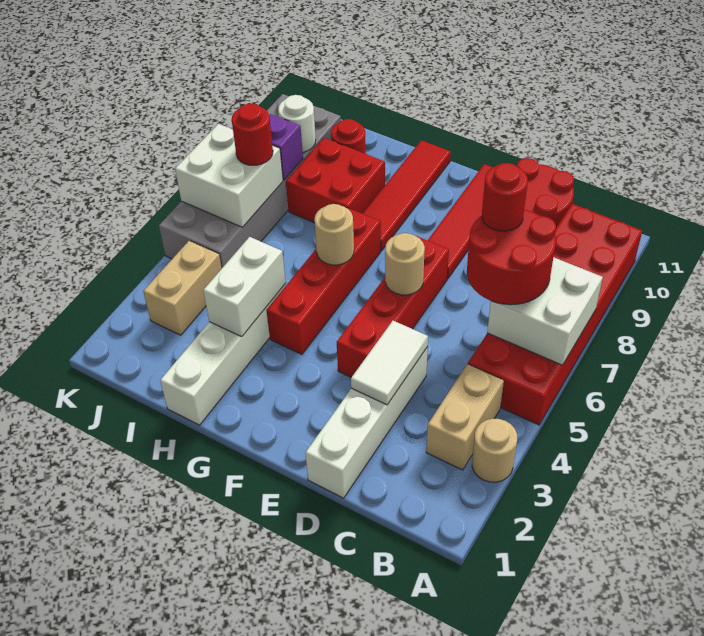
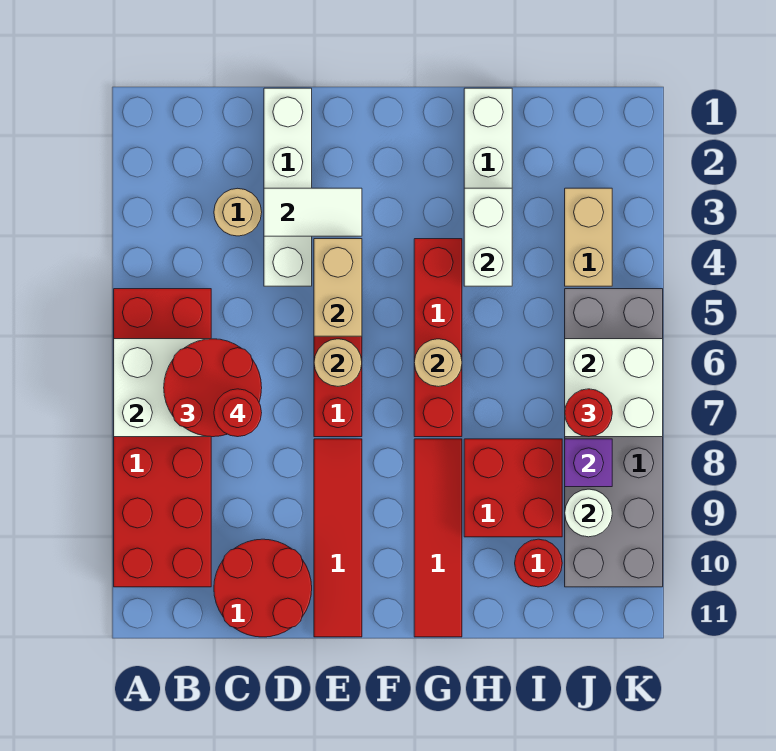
tan 1x1 round brick [472,419,517,482] -> tan 1x1 round brick moved to [214,188,262,236]
tan 1x2 brick [426,364,504,470] -> tan 1x2 brick moved to [314,239,362,336]
white 1x2 tile [351,321,428,405] -> white 1x2 tile turned to [264,188,362,236]

